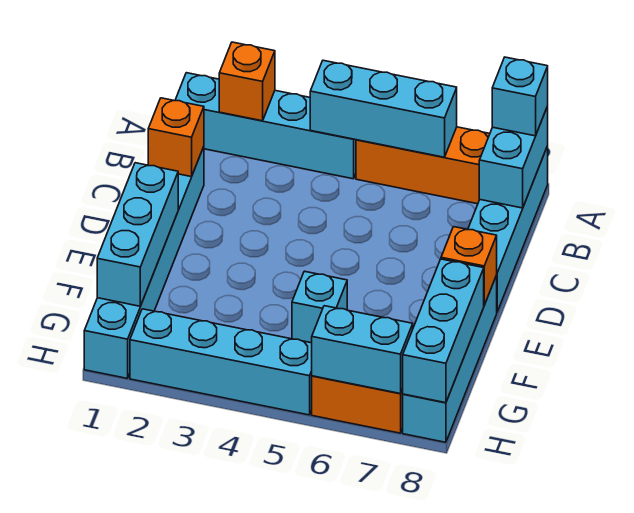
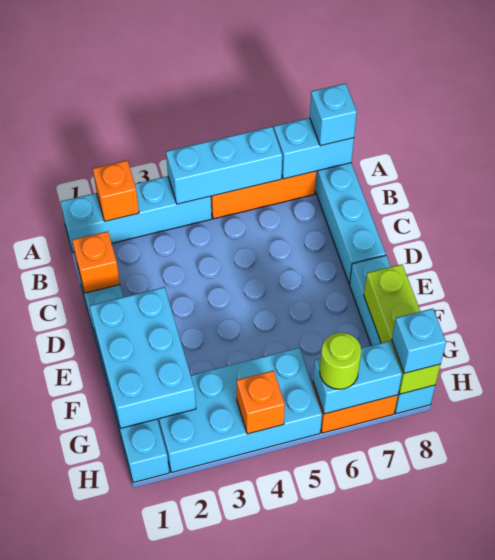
cyan 1x2 brick [479,106,548,208] -> cyan 1x2 brick turned to [274,118,354,179]
cyan 1x3 brick [97,163,178,306] -> cyan 2x3 brick [90,287,196,429]
orange 1x1 brick [441,227,497,305] -> orange 1x1 brick moved to [237,371,285,434]
cyan 1x1 brick [292,271,347,343] -> cyan 1x1 brick moved to [392,308,446,373]
cyan 1x3 brick [403,259,484,403] -> lime 1x3 brick [364,264,441,394]
cyan 1x4 brick [130,309,312,415] -> cyan 2x4 brick [157,348,322,473]
none -> lime 1x1 round brick [320,332,361,389]

